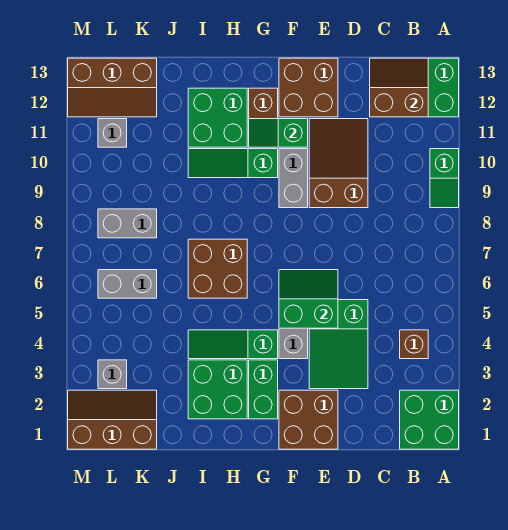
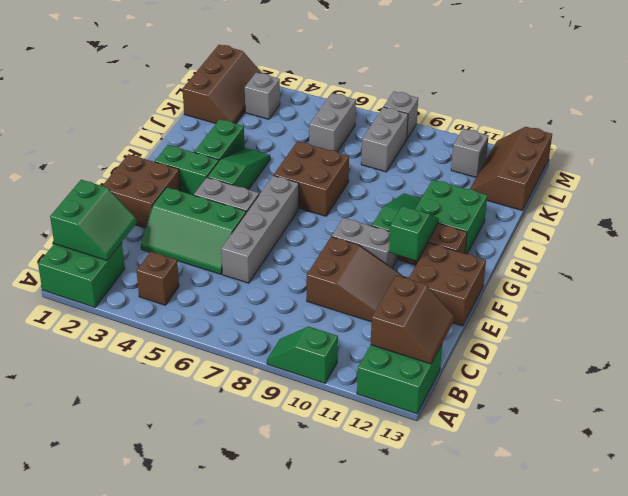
green 2x3 slope [309,300,368,389] -> green 2x3 slope turned to [141,187,246,274]
none -> grey 1x4 brick [221,175,299,283]
green 2x2 slope [279,270,338,328] -> green 2x2 slope moved to [50,180,137,260]
green 2x2 brick [188,360,247,419] -> green 1x2 brick [194,119,245,160]
none -> grey 1x1 brick [384,91,418,138]

